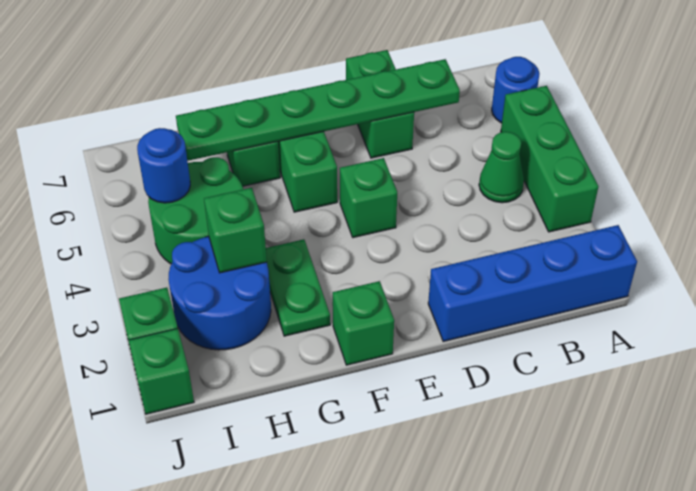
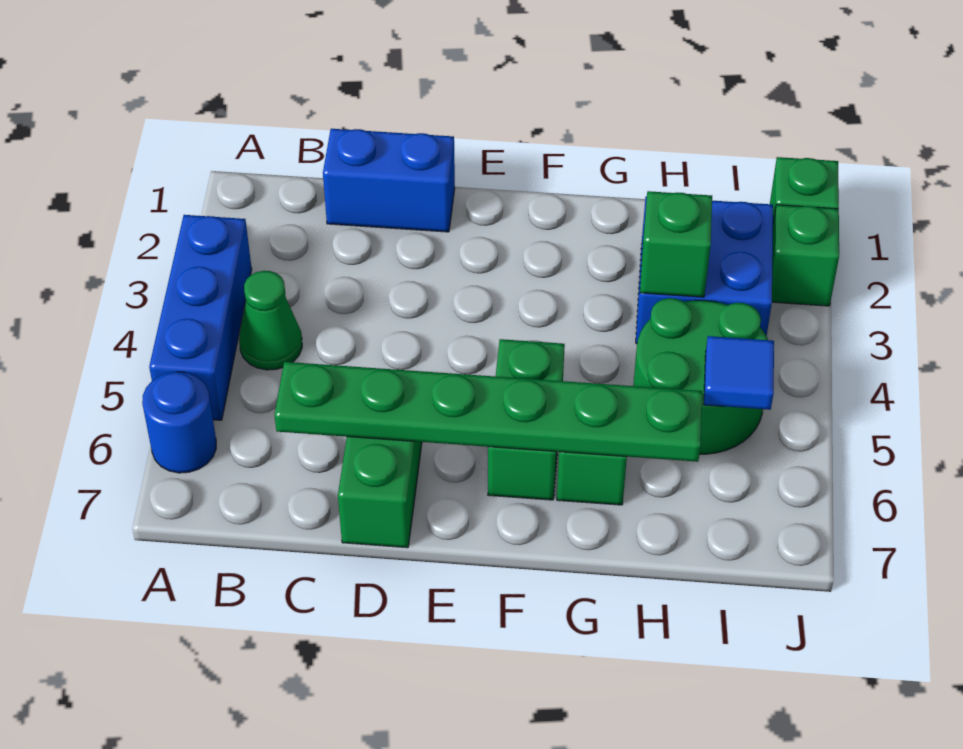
blue 1x4 brick [428,225,637,342] -> blue 1x2 brick [323,129,455,232]
green 1x3 brick [501,86,598,232] -> blue 1x3 brick [149,215,252,420]
green 1x1 brick [340,158,397,238] -> none
green 1x1 brick [333,281,394,365] -> none
green 1x2 plate [266,239,330,336] -> none
blue 2x2 round brick [168,236,271,350] -> blue 2x2 brick [636,196,773,344]
blue 1x1 round brick [137,128,190,203] -> blue 1x1 tile [704,336,774,410]

